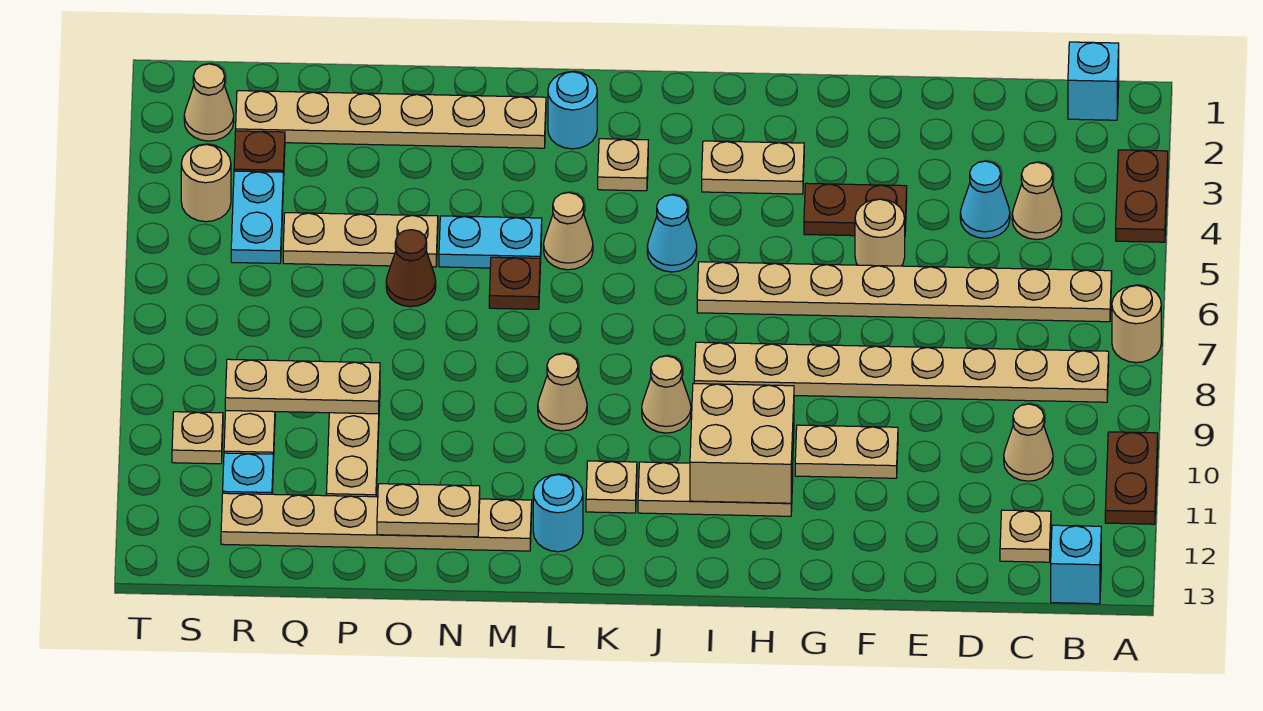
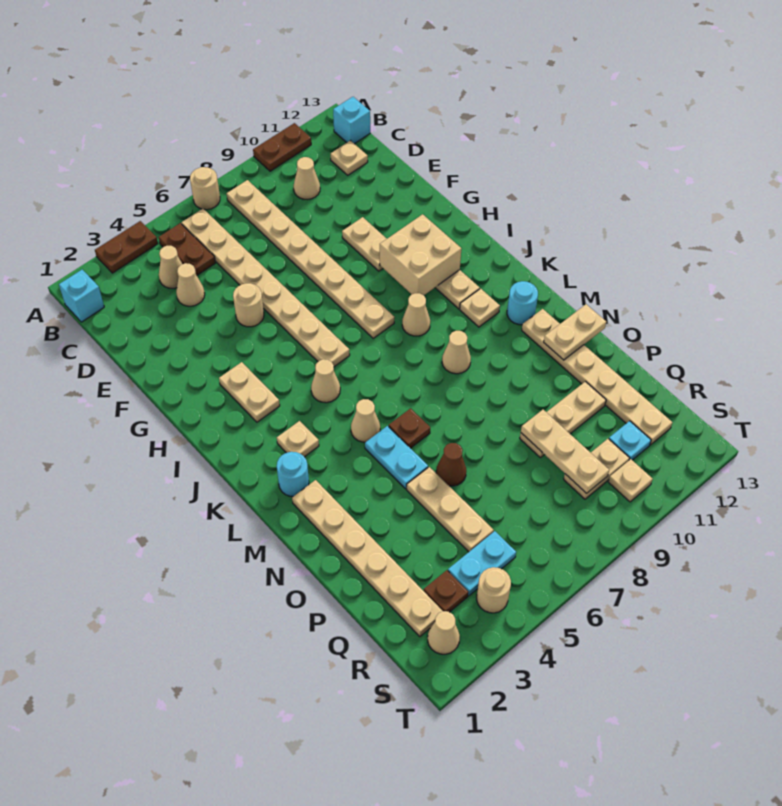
cyan 1x1 cone [960,161,1010,238] -> tan 1x1 cone [176,263,205,306]
brown 1x2 plate [804,183,907,236] -> brown 1x2 plate moved to [159,223,215,275]
cyan 1x1 cone [647,195,697,272] -> tan 1x1 cone [311,359,340,403]
tan 1x2 plate [377,484,480,537] -> tan 1x2 plate turned to [544,304,606,360]

